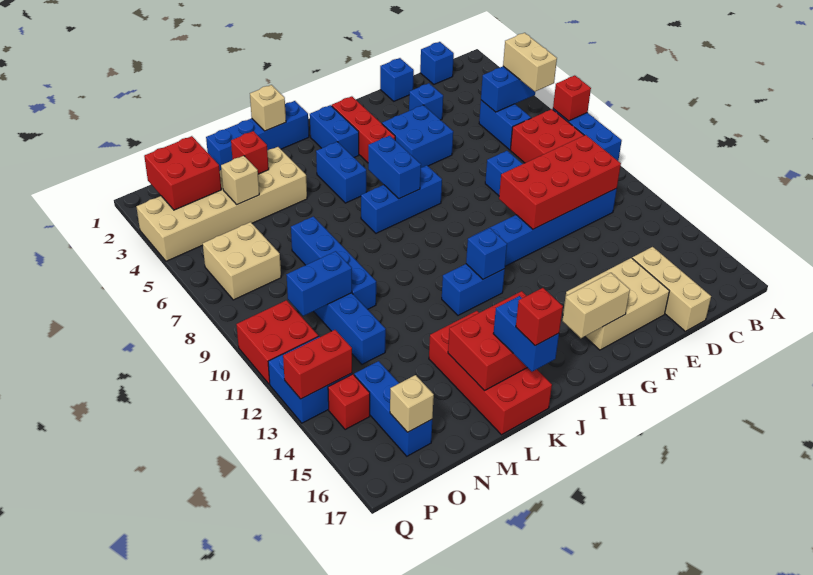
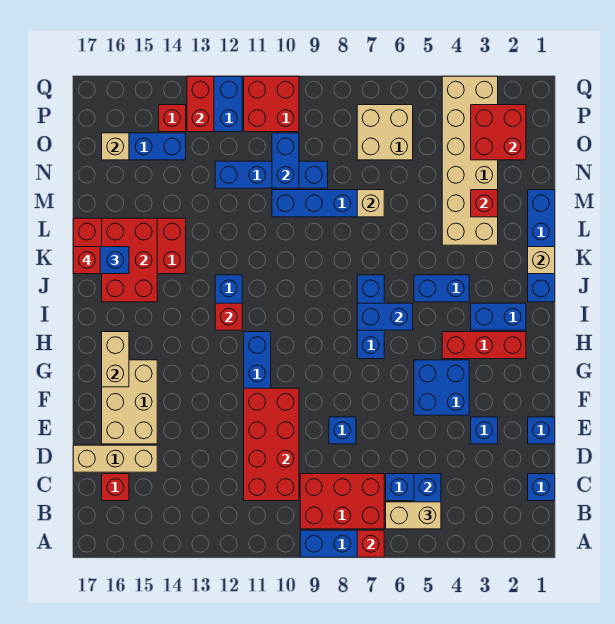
none -> red 1x1 brick [102,474,129,501]
blue 1x1 brick [466,228,507,279] -> red 1x1 brick [215,303,242,330]
tan 1x1 brick [221,156,259,205] -> tan 1x1 brick moved to [357,190,384,217]

